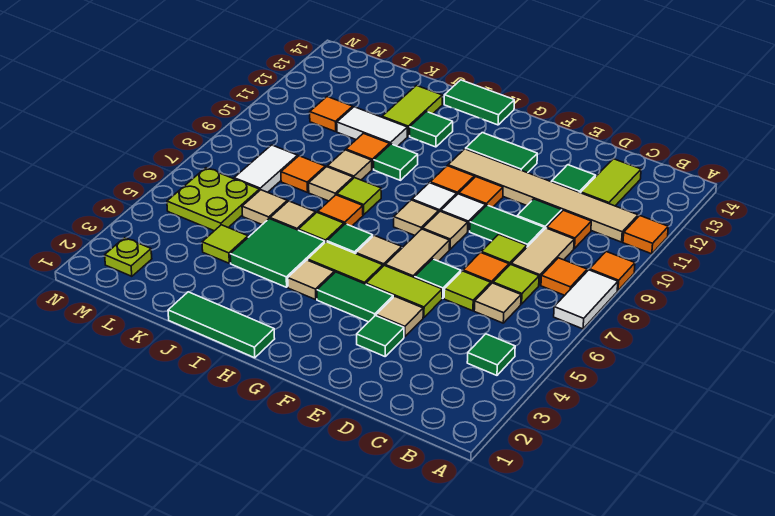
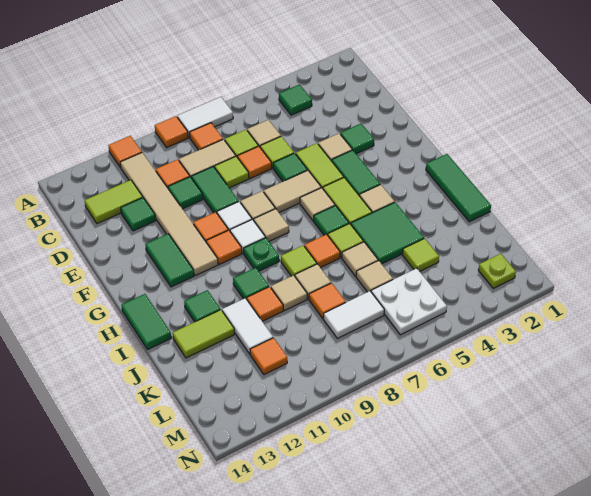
none -> green 1x1 plate [244,238,279,271]
lime 2x2 plate [167,168,259,231] -> white 2x2 plate [371,268,447,335]

